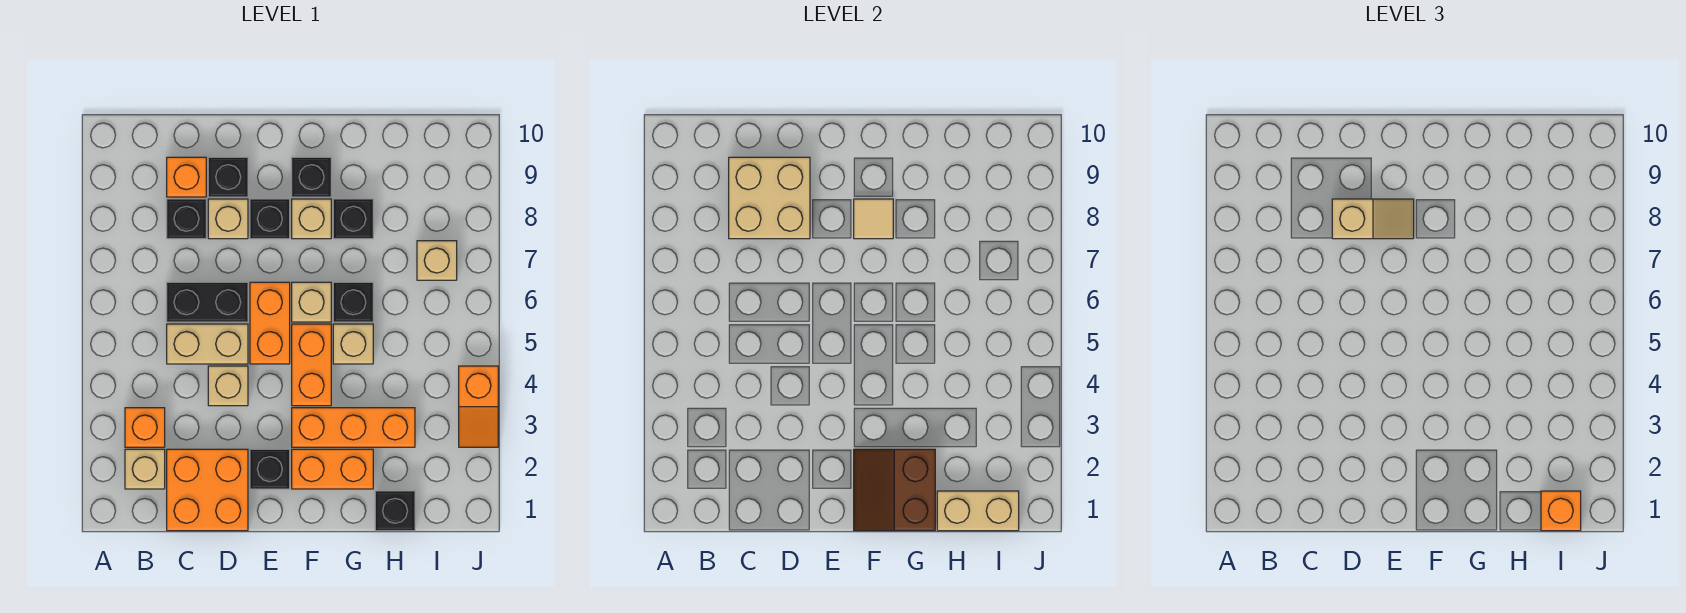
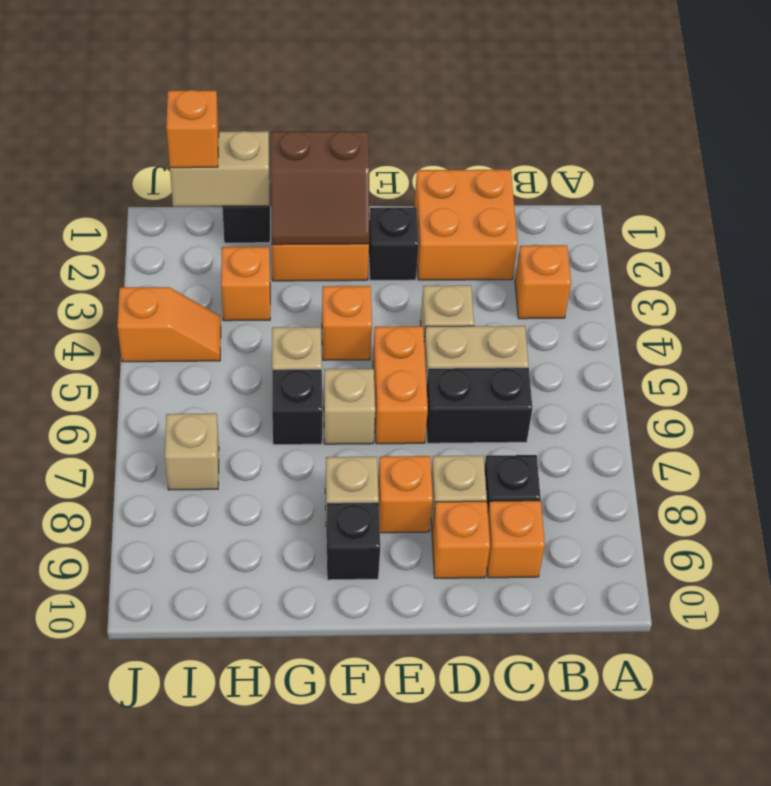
tan 1x1 brick [125,449,165,489] -> none
tan 2x2 brick [729,157,810,239] -> none
tan 1x2 slope [1332,199,1414,239] -> none
black 1x1 brick [208,157,248,197] -> orange 1x1 brick [432,501,490,578]
black 1x1 brick [250,199,290,239] -> orange 1x1 brick [378,456,433,533]
brown 2x2 slope [854,449,935,531] -> brown 2x2 slope turned to [271,131,369,245]
orange 1x3 brick [292,408,415,447] -> orange 1x1 brick [221,247,270,321]
orange 1x2 brick [292,324,331,406] -> orange 1x1 brick [322,286,372,360]
tan 1x1 tile [854,199,893,239] -> none
black 1x1 brick [333,199,373,239] -> none
orange 1x2 slope [459,366,498,447] -> orange 1x2 slope turned to [117,287,221,362]

